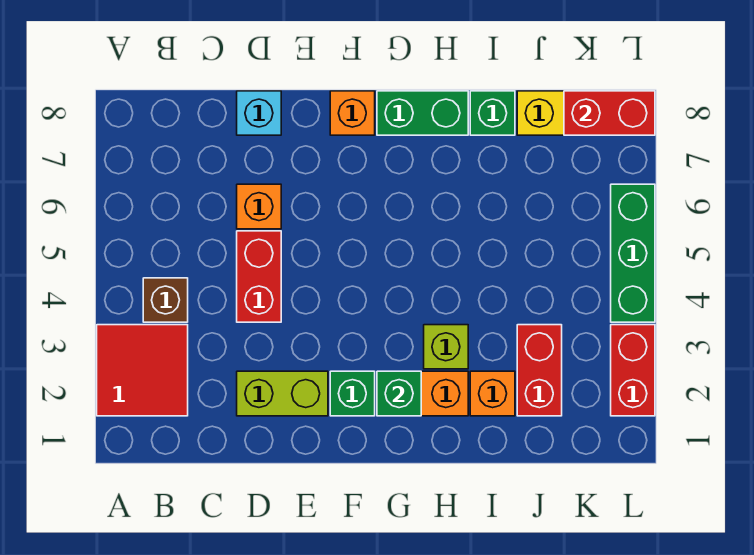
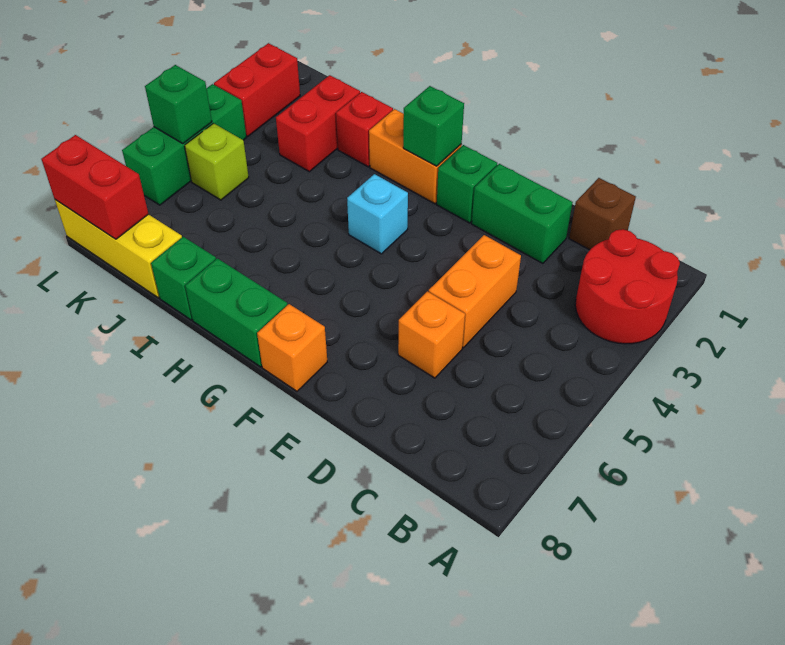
red 2x2 tile [97,325,188,416] -> red 2x2 round brick [575,229,680,344]
brown 1x1 brick [143,278,188,322] -> brown 1x1 brick moved to [569,178,636,250]
lime 1x2 brick [237,371,328,416] -> green 1x2 brick [472,164,573,264]
red 1x2 brick [237,231,281,322] -> orange 1x2 brick [429,235,521,348]
cyan 1x1 brick [237,91,281,135] -> cyan 1x1 brick moved to [347,174,408,254]
lime 1x1 brick [424,325,468,369] -> lime 1x1 brick moved to [185,123,249,200]
orange 1x1 brick [470,371,515,416] -> red 1x1 brick [336,92,393,167]
none -> green 1x1 brick [145,65,212,144]

